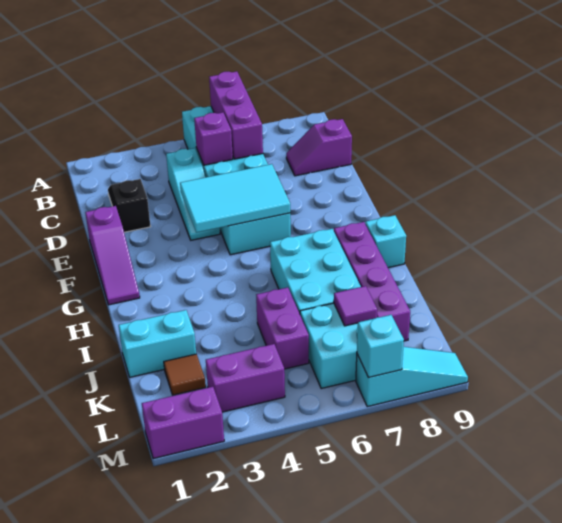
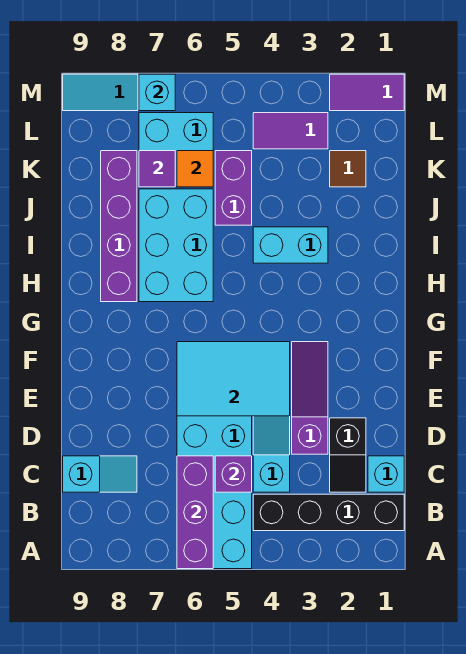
none -> black 1x4 brick [253,494,404,531]
purple 1x2 slope [286,119,352,176] -> cyan 1x2 slope [63,456,137,492]
purple 1x3 slope [85,206,140,305] -> purple 1x3 slope moved to [292,342,328,454]
cyan 1x1 brick [365,215,406,268] -> cyan 1x1 brick moved to [368,456,404,492]
cyan 1x2 brick [119,310,196,377] -> cyan 1x2 brick moved to [253,227,328,263]
none -> orange 1x1 tile [177,151,213,187]
purple 1x2 brick [206,344,285,412] -> purple 1x2 tile [253,113,328,149]
purple 1x2 brick [142,387,224,459] -> purple 1x2 tile [330,74,404,111]

